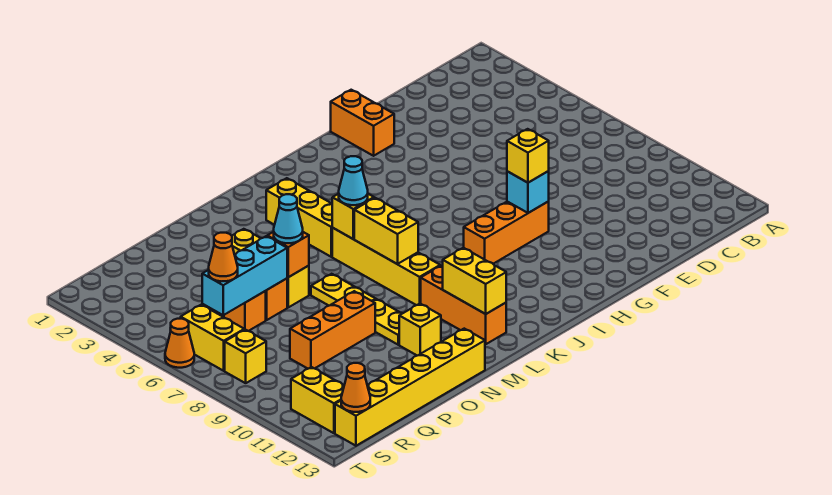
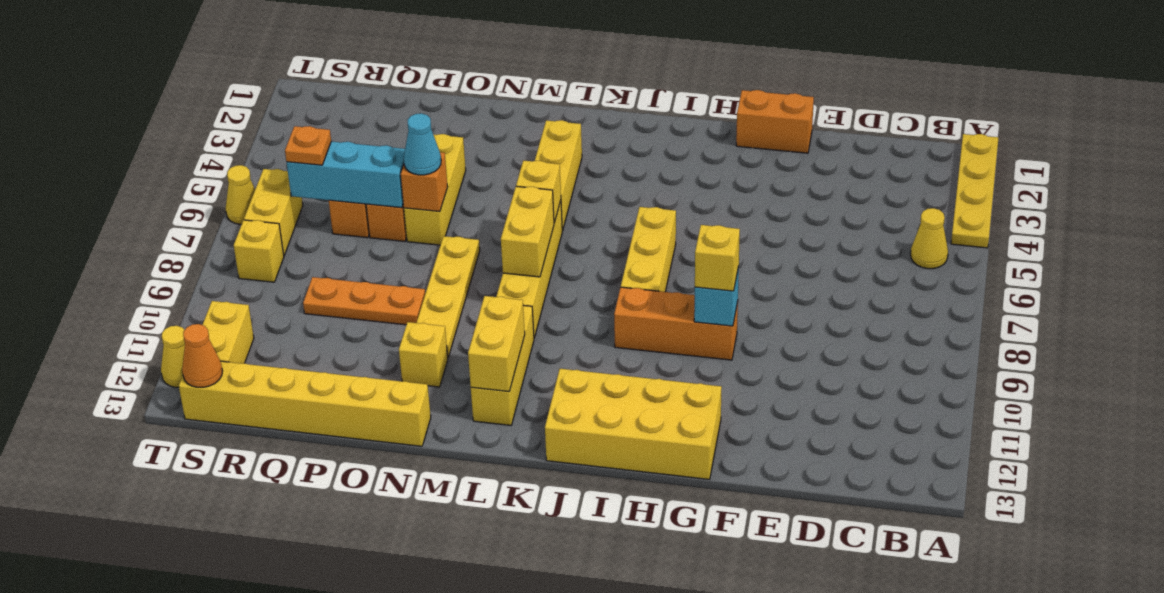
none -> yellow 1x4 plate [951,134,998,248]
none -> yellow 1x1 cone [911,208,948,269]
orange 1x2 brick [331,90,394,156] -> orange 1x2 brick turned to [736,90,814,153]
none -> yellow 2x4 brick [545,369,722,480]
none -> yellow 1x3 brick [621,207,676,292]
cyan 1x1 cone [339,156,368,205] -> none
orange 1x3 brick [421,266,506,344] -> yellow 1x3 brick [471,305,534,425]
orange 1x3 brick [290,291,375,369] -> orange 1x3 plate [303,277,425,325]
orange 1x1 cone [209,233,238,281] -> orange 1x1 plate [285,126,331,165]
orange 1x1 cone [165,319,194,368] -> yellow 1x1 cone [226,165,255,224]
none -> yellow 1x1 cone [161,326,185,387]

